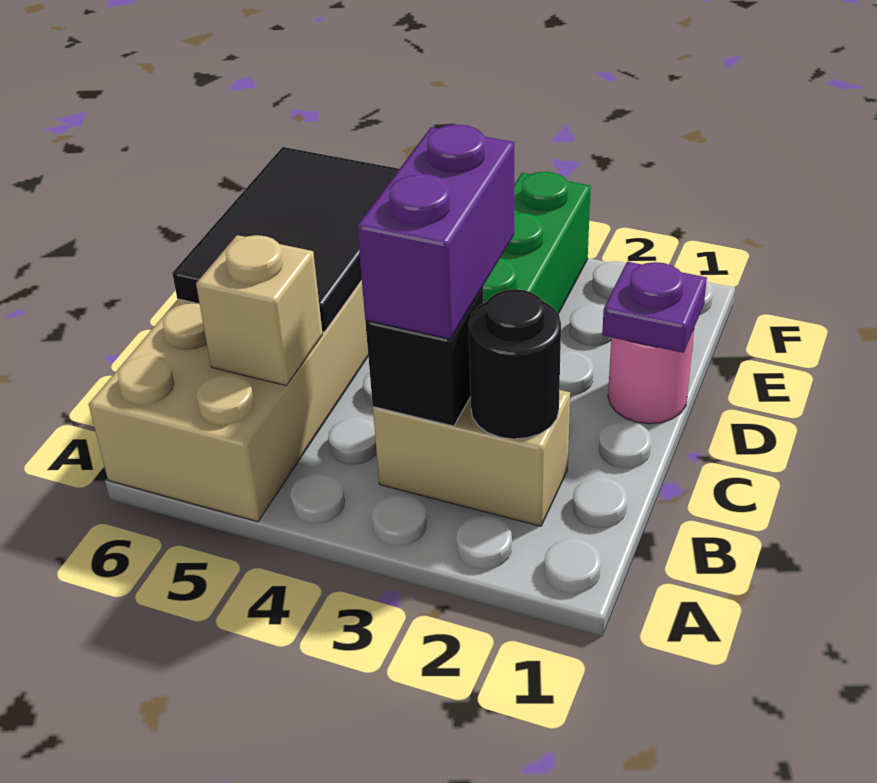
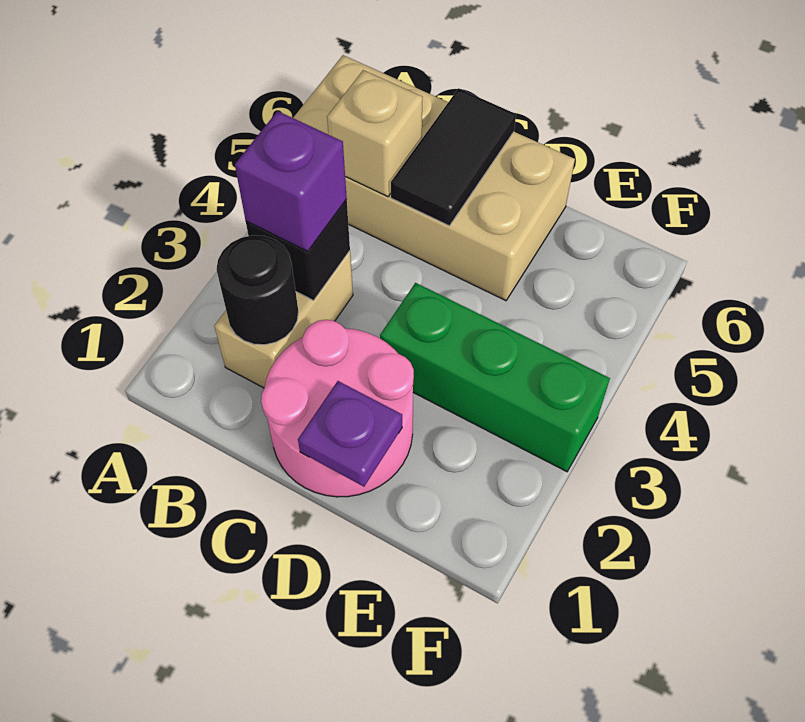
purple 1x2 brick [357,125,514,339] -> purple 1x1 brick [235,111,347,251]
black 2x3 tile [172,147,399,332] -> black 1x2 tile [391,88,516,226]
pink 1x1 round brick [608,329,694,424] -> pink 2x2 round brick [261,320,414,497]

